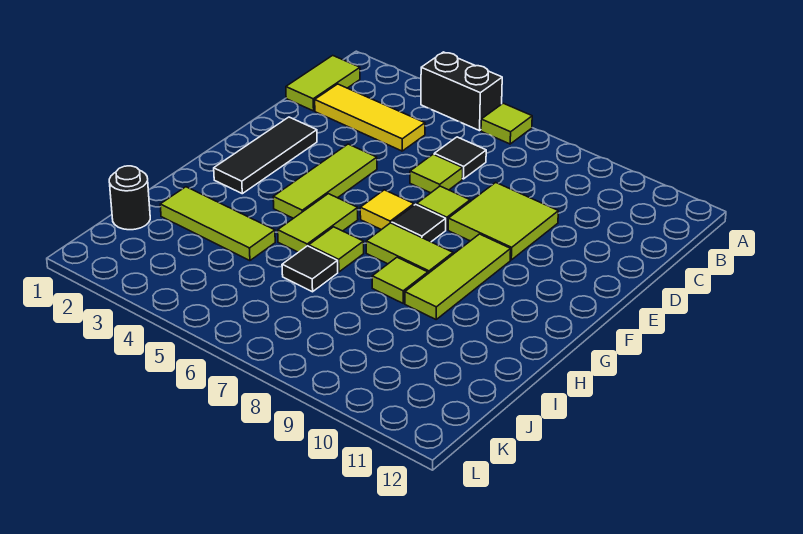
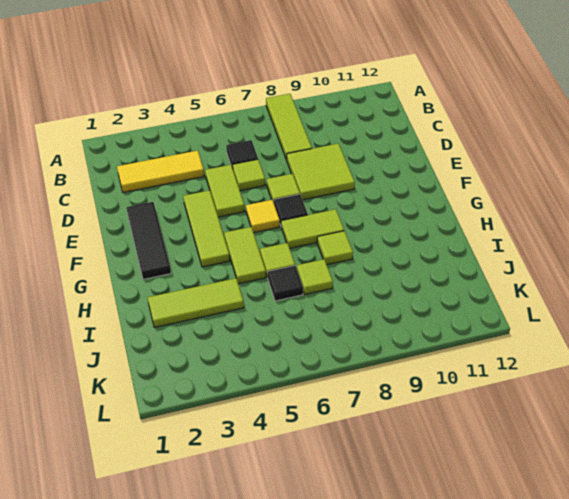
black 1x2 brick [421,52,502,131] -> none
lime 1x1 tile [481,103,532,144] -> lime 1x1 tile moved to [297,259,333,294]
lime 1x2 tile [286,56,360,111] -> lime 1x2 tile moved to [205,165,244,217]
lime 1x3 tile [405,234,511,319] -> lime 1x3 tile moved to [266,94,312,160]
black 1x1 round brick [109,166,150,230] -> none

